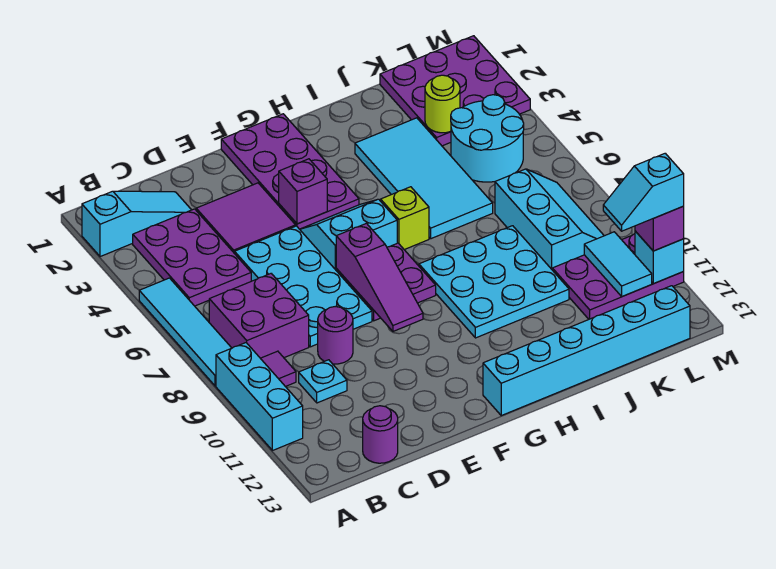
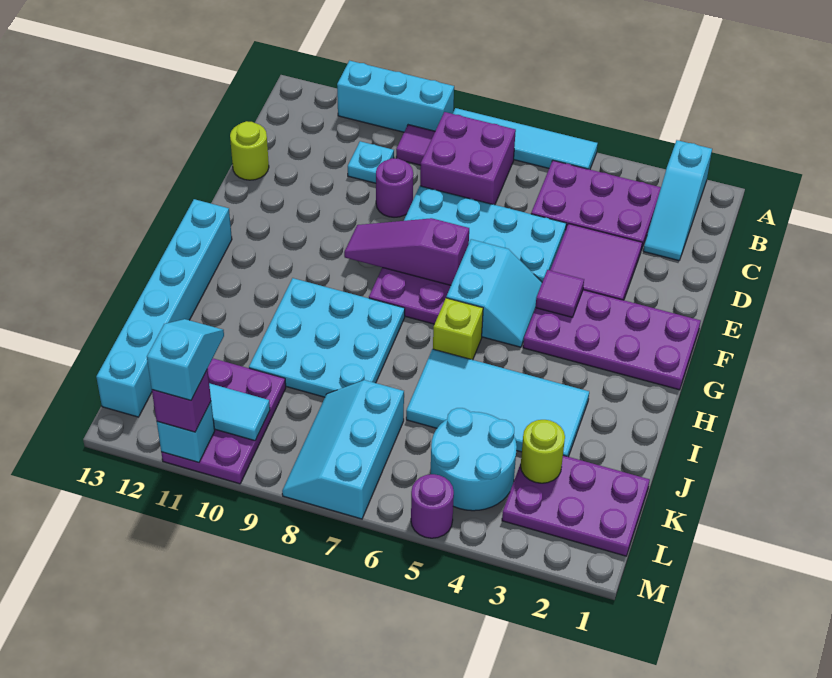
purple 1x1 round brick [363,406,398,463] -> purple 1x1 round brick moved to [411,474,454,538]
none -> lime 1x1 round brick [230,121,269,180]
purple 1x1 brick [279,159,327,224] -> purple 1x1 tile [535,270,584,317]
purple 3x3 plate [380,36,530,146] -> purple 2x3 plate [502,455,650,556]
cyan 2x3 slope [495,169,604,269] -> cyan 2x3 slope turned to [282,380,404,519]

